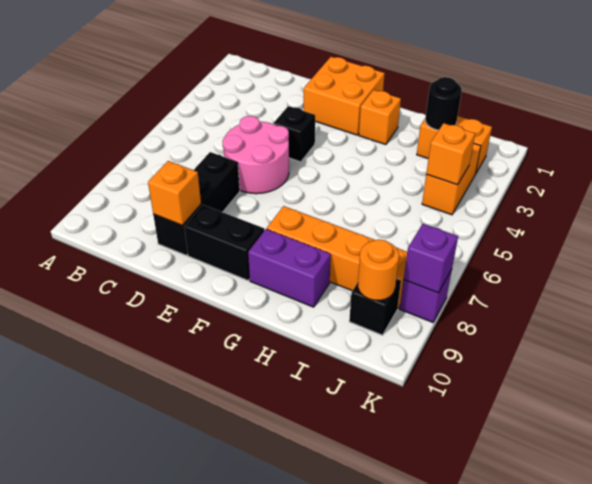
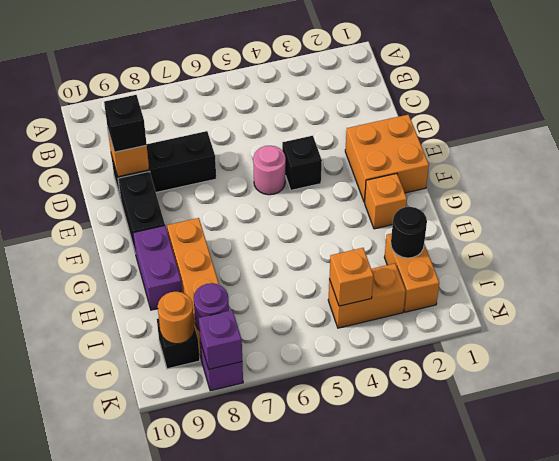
pink 2x2 round brick [222,116,289,194] -> pink 1x1 round brick [253,146,286,195]
none -> black 1x1 brick [104,95,147,152]
none -> purple 1x1 round brick [194,283,229,330]

